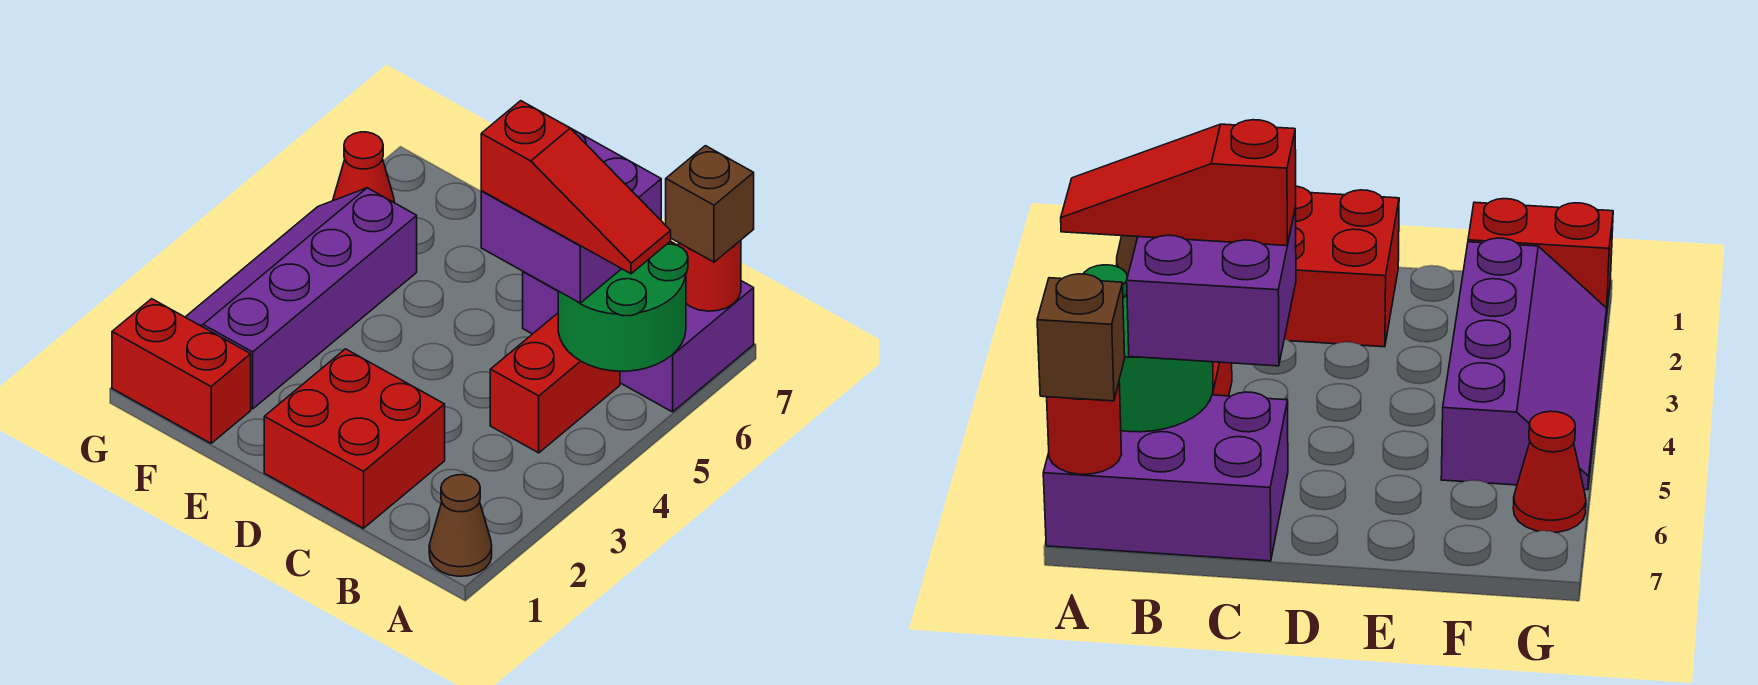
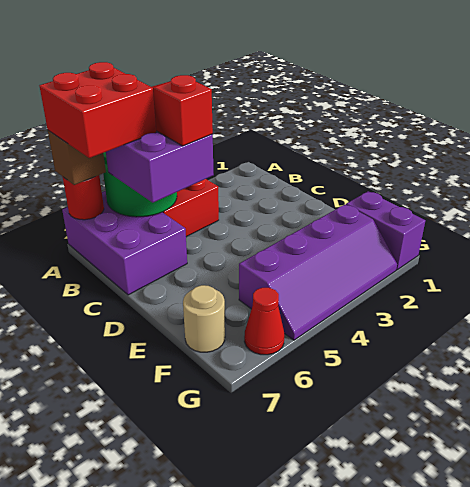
brown 1x1 cone [429,475,492,576] -> none
red 2x2 brick [264,349,445,528] -> red 2x2 brick moved to [40,62,156,158]
red 1x2 brick [112,299,251,443] -> purple 1x2 brick [346,191,425,270]
none -> tan 1x1 round brick [183,285,225,352]

